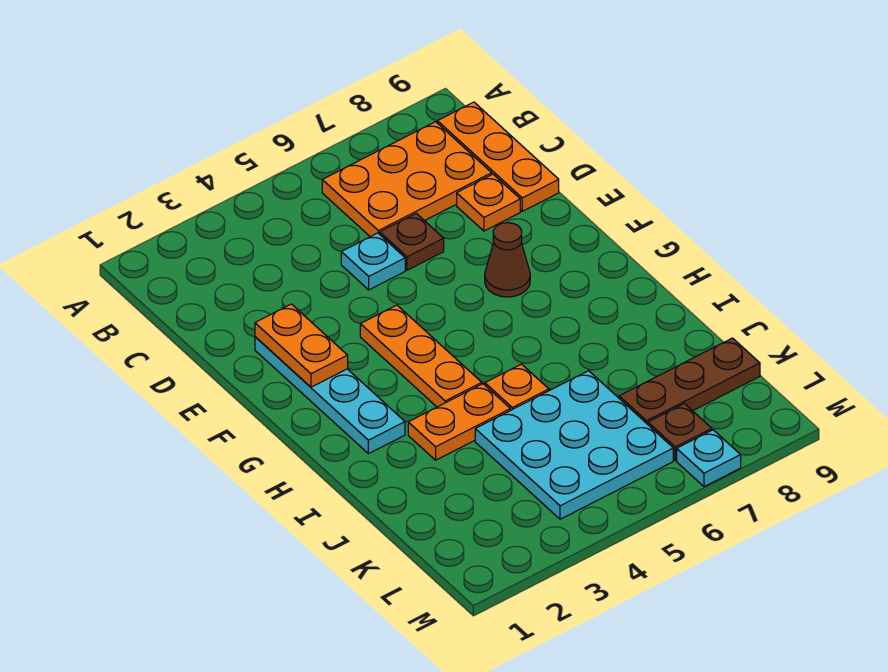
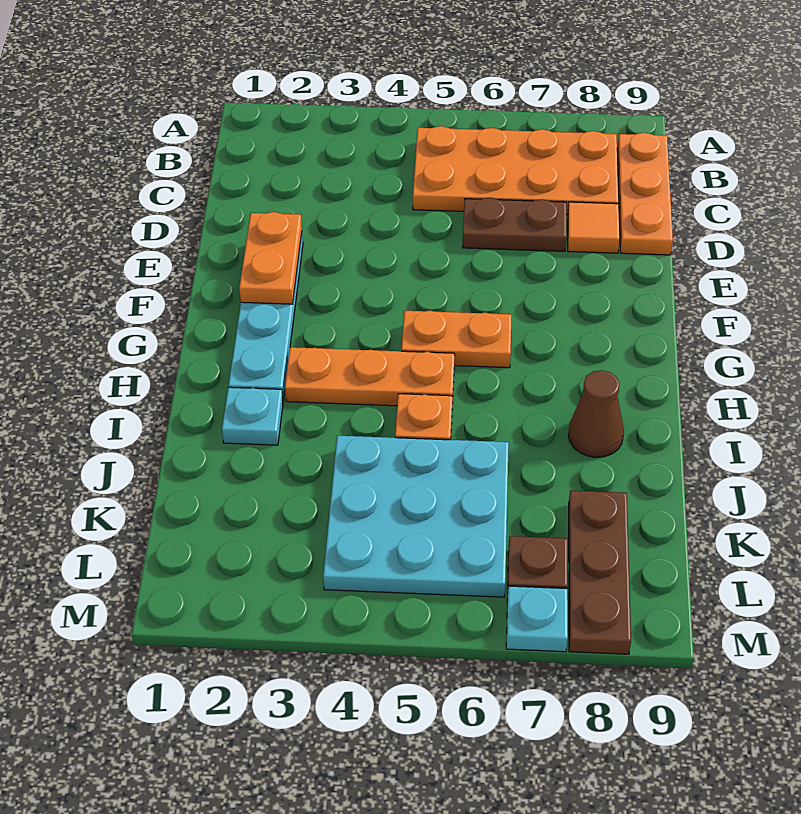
orange 2x3 plate [322,122,492,237] -> orange 2x4 plate [413,126,619,215]
cyan 1x1 plate [341,233,405,290] -> cyan 1x1 plate moved to [222,387,283,445]
brown 1x1 plate [380,213,444,270] -> brown 1x2 plate [463,198,566,251]
orange 1x1 plate [457,174,520,231] -> orange 1x1 tile [568,202,620,253]
orange 1x3 plate [360,305,482,407] -> orange 1x3 plate turned to [285,347,455,406]
brown 1x1 cone [485,223,530,297] -> brown 1x1 cone moved to [568,370,624,457]
orange 1x2 plate [408,384,510,460] -> orange 1x2 plate moved to [401,311,511,368]
brown 1x3 plate [619,338,760,424] -> brown 1x3 plate turned to [569,491,631,654]

